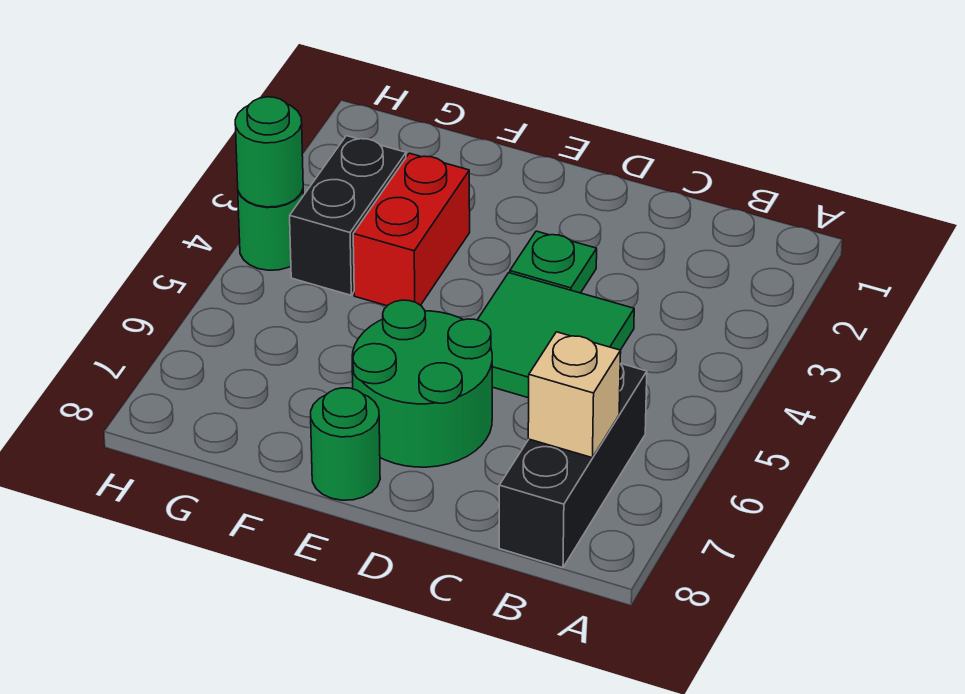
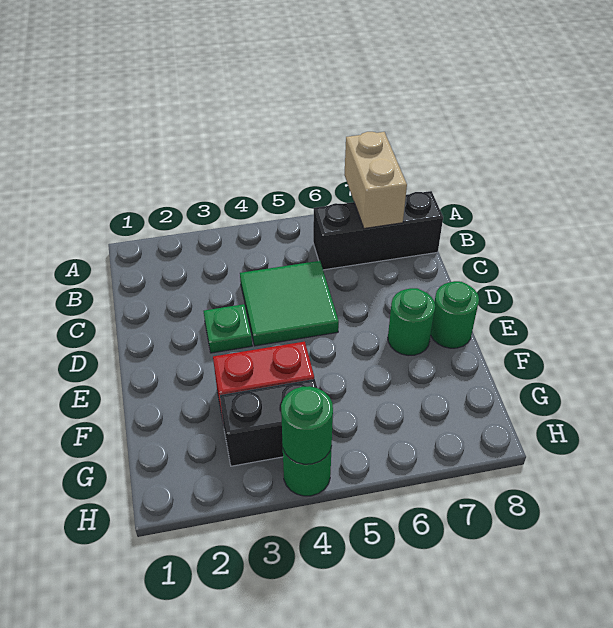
tan 1x1 brick [528,332,621,458] -> tan 1x2 brick [344,132,407,229]
green 2x2 round brick [352,300,492,467] -> green 1x1 round brick [388,288,435,355]

